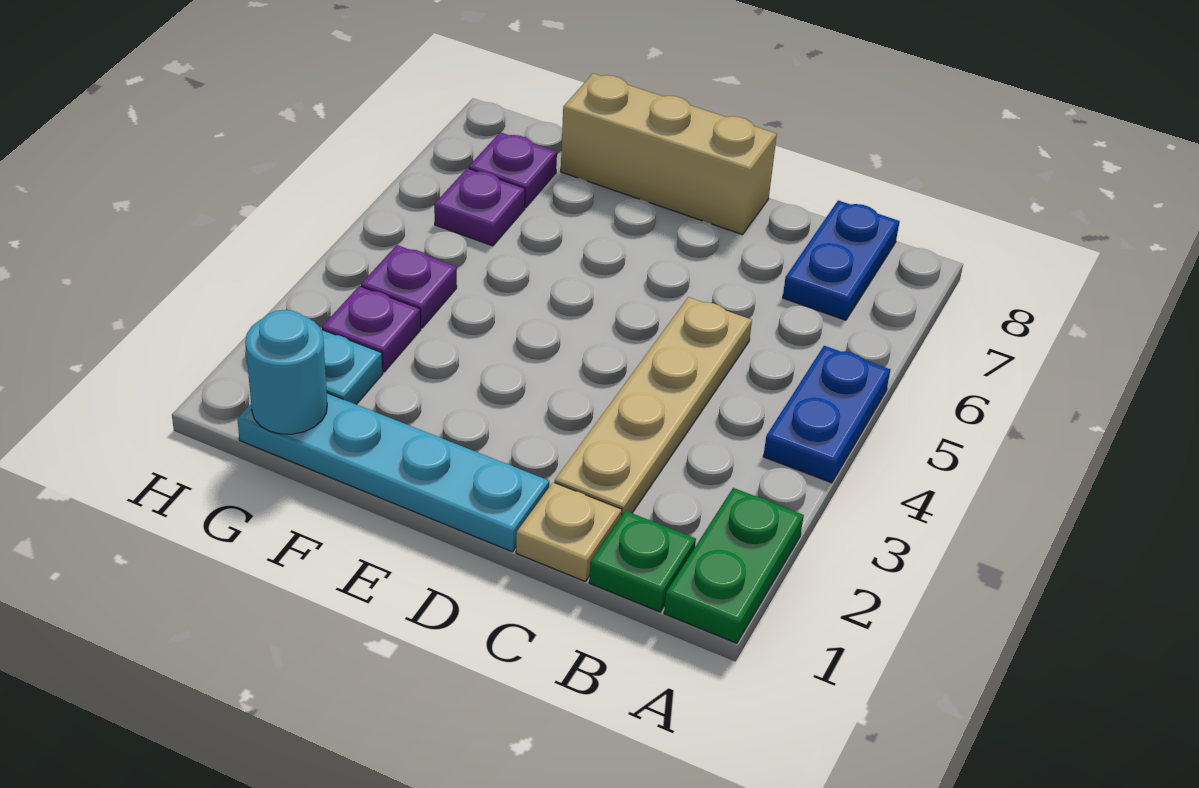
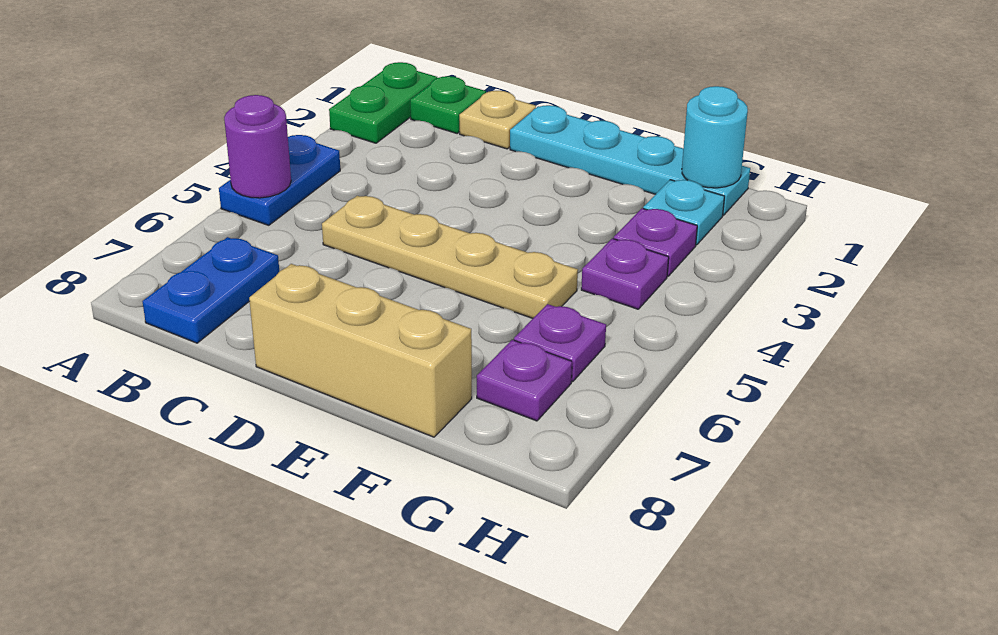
none -> purple 1x1 round brick [224,95,291,198]
tan 1x4 plate [555,297,752,516] -> tan 1x4 plate turned to [322,196,578,318]

